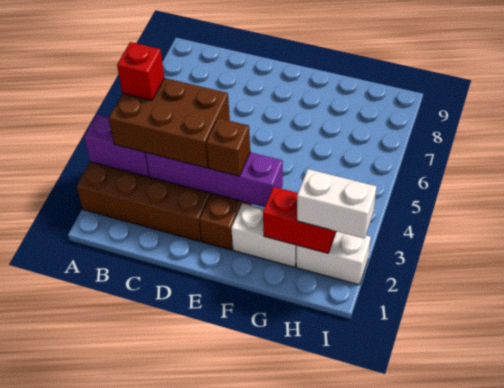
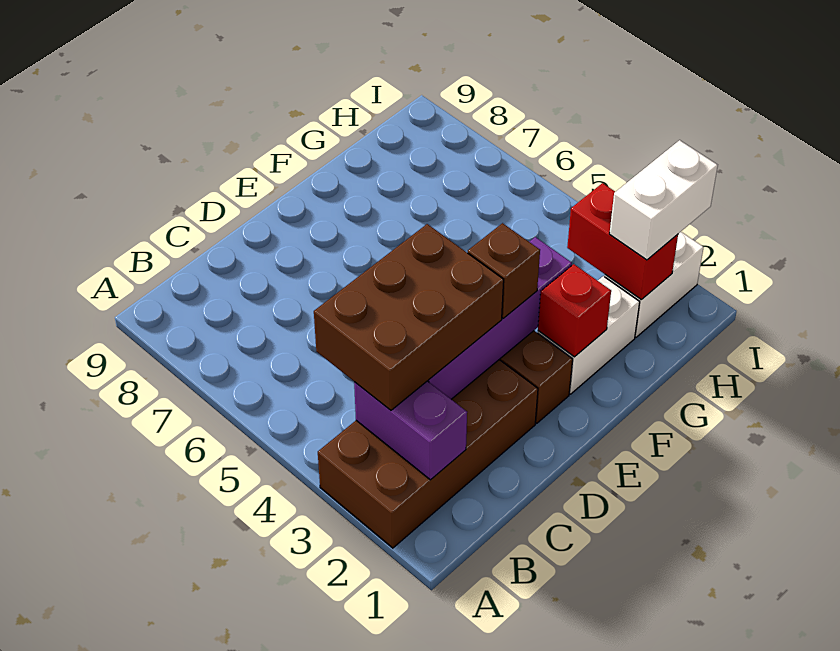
purple 1x2 brick [84,114,149,177] -> purple 1x2 brick turned to [354,381,467,480]
red 1x1 brick [117,42,164,100] -> red 1x1 brick moved to [538,264,611,357]
red 1x2 brick [263,187,336,253] -> red 1x2 brick turned to [567,183,678,300]

